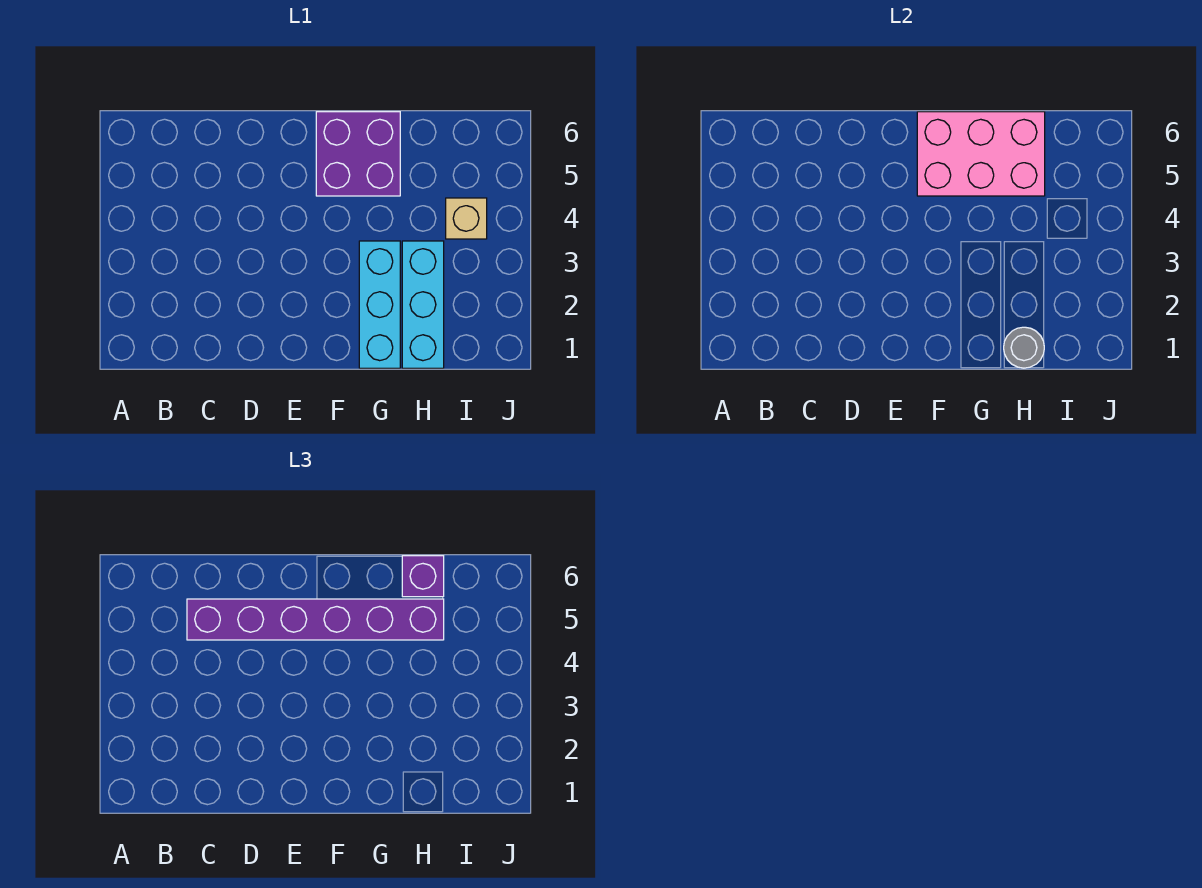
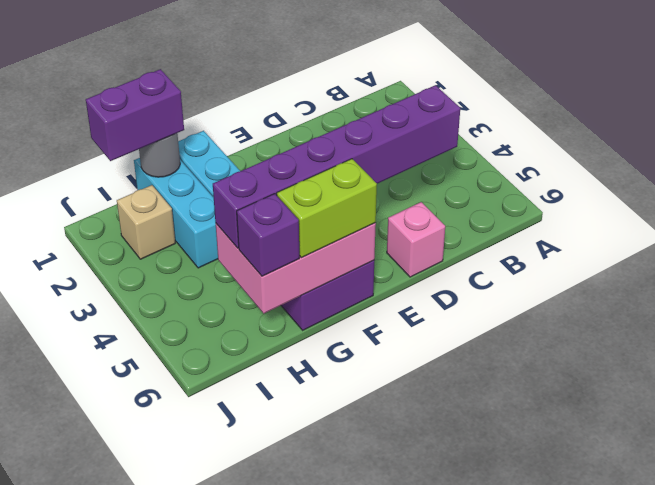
none -> pink 1x1 brick [387,202,445,277]
none -> lime 1x2 brick [277,159,377,258]
none -> purple 1x2 brick [86,69,184,161]
tan 1x1 brick [446,198,487,239] -> tan 1x1 brick moved to [117,185,175,259]

